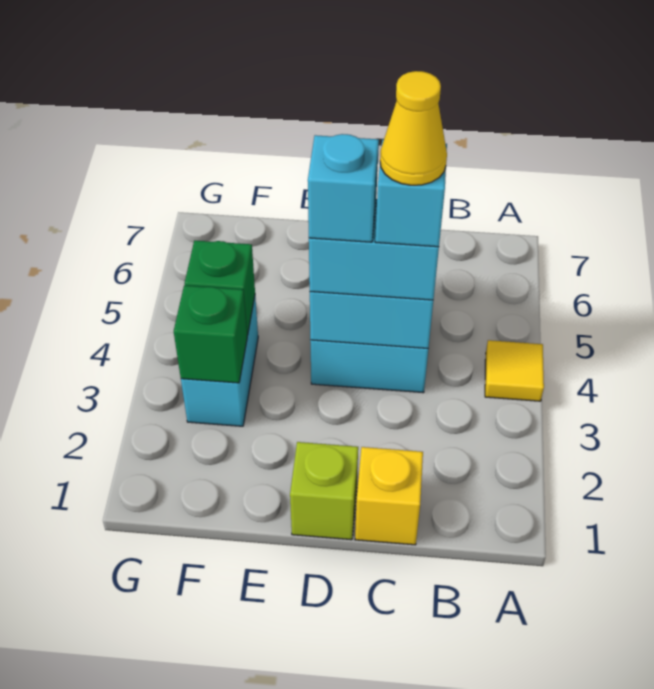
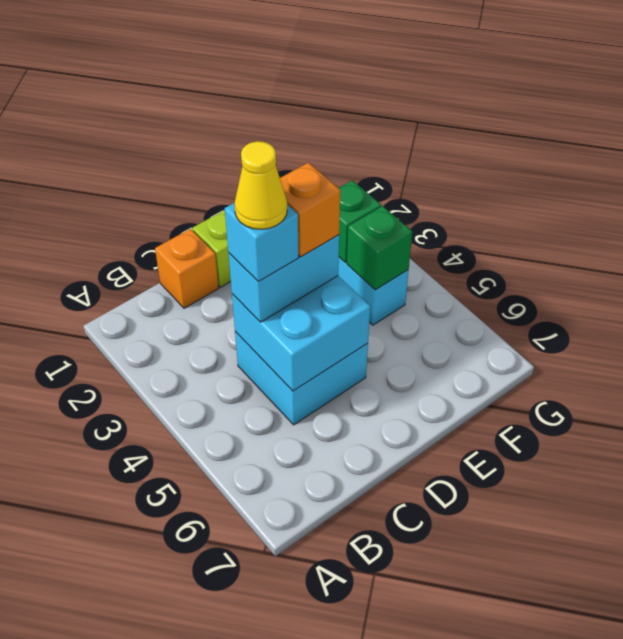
yellow 1x1 tile [485,340,544,401] -> none
yellow 1x1 brick [355,447,423,545] -> orange 1x1 brick [155,229,219,308]
cyan 1x1 brick [308,134,379,242] -> orange 1x1 brick [280,163,341,257]

